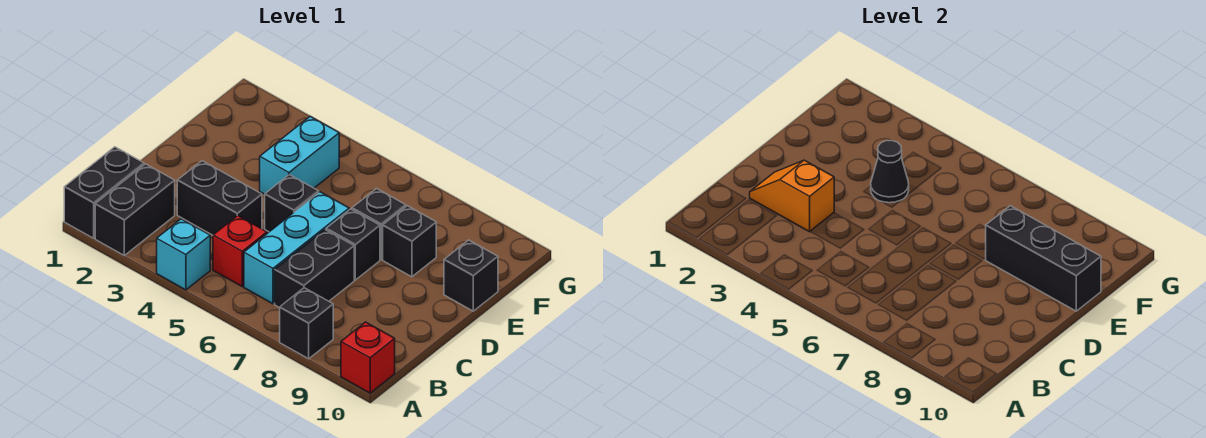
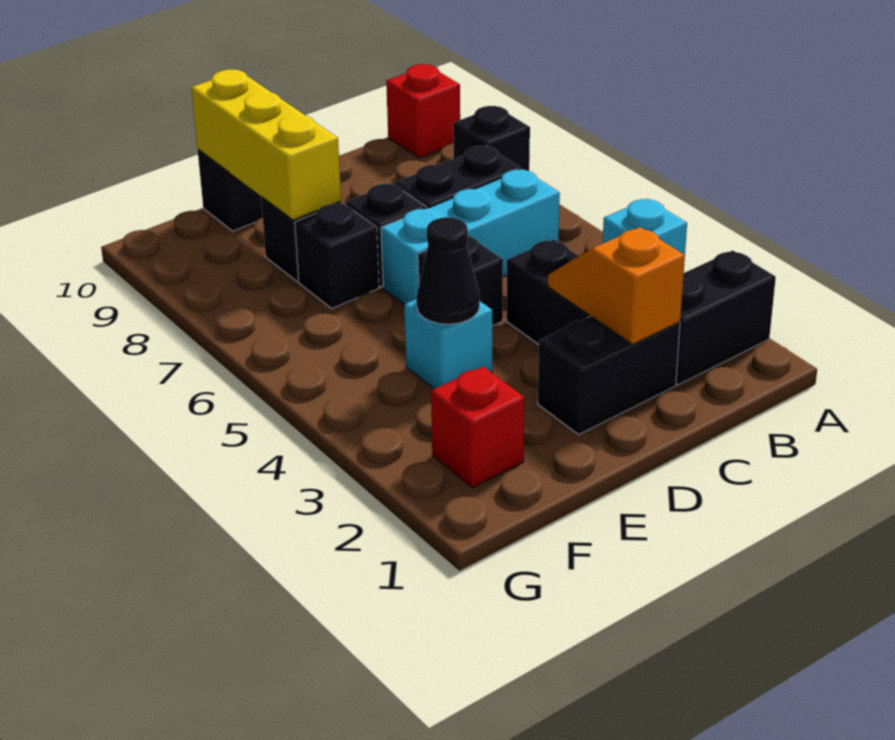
black 1x2 brick [64,147,144,238] -> black 1x2 brick moved to [538,316,680,434]
red 1x1 brick [213,216,267,287] -> red 1x1 brick moved to [431,366,525,488]
orange 1x2 slope [750,160,834,232] -> orange 1x2 slope turned to [548,227,685,344]
cyan 1x2 brick [260,116,339,194] -> cyan 1x1 brick [404,299,492,389]
black 1x3 brick [986,206,1101,311] -> yellow 1x3 brick [191,69,341,220]

